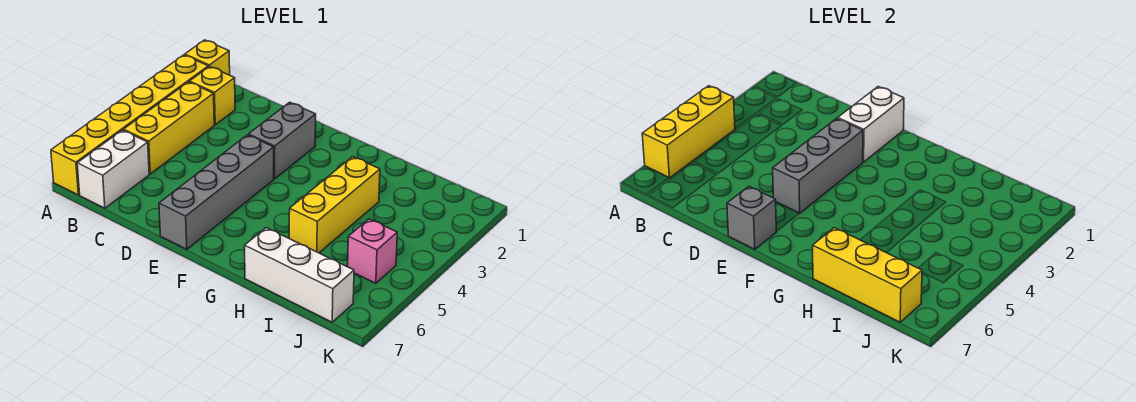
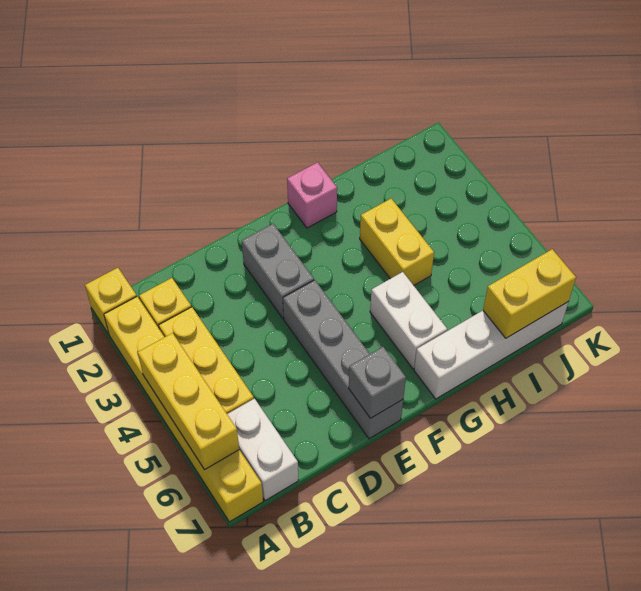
white 1x2 brick [838,87,904,162] -> white 1x2 brick moved to [370,272,447,369]
grey 1x3 brick [773,118,863,213] -> none
yellow 1x3 brick [289,157,380,253] -> yellow 1x2 brick [360,199,434,285]
white 1x3 brick [245,228,354,322] -> white 1x4 brick [414,302,568,399]
yellow 1x3 brick [813,228,922,322] -> yellow 1x2 brick [483,249,576,338]
pink 1x1 brick [348,219,397,283] -> pink 1x1 brick moved to [287,162,337,228]

